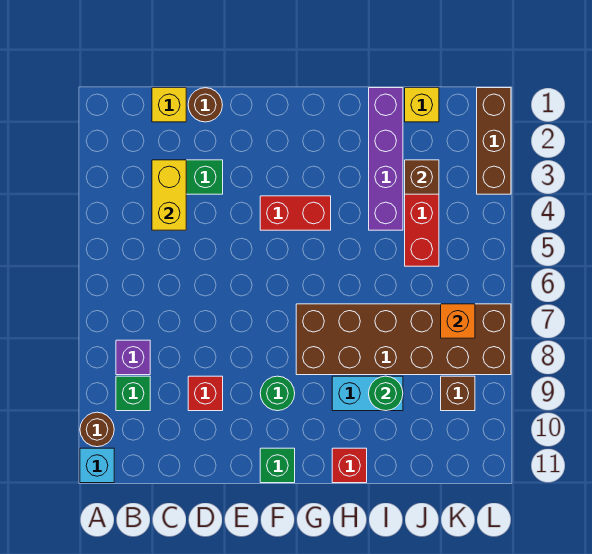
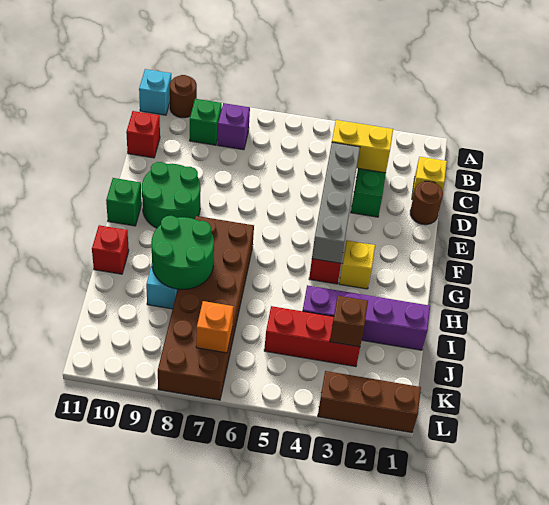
none -> grey 1x4 brick [312,142,360,263]
red 1x1 brick [188,376,223,411] -> red 1x1 brick moved to [126,111,160,158]
green 1x1 round brick [260,376,295,411] -> green 2x2 round brick [142,162,201,228]
green 1x1 round brick [369,376,403,411] -> green 2x2 round brick [151,216,214,289]
yellow 1x1 brick [405,88,439,122] -> yellow 1x1 brick moved to [339,240,375,289]
brown 1x1 brick [441,376,475,411] -> none

